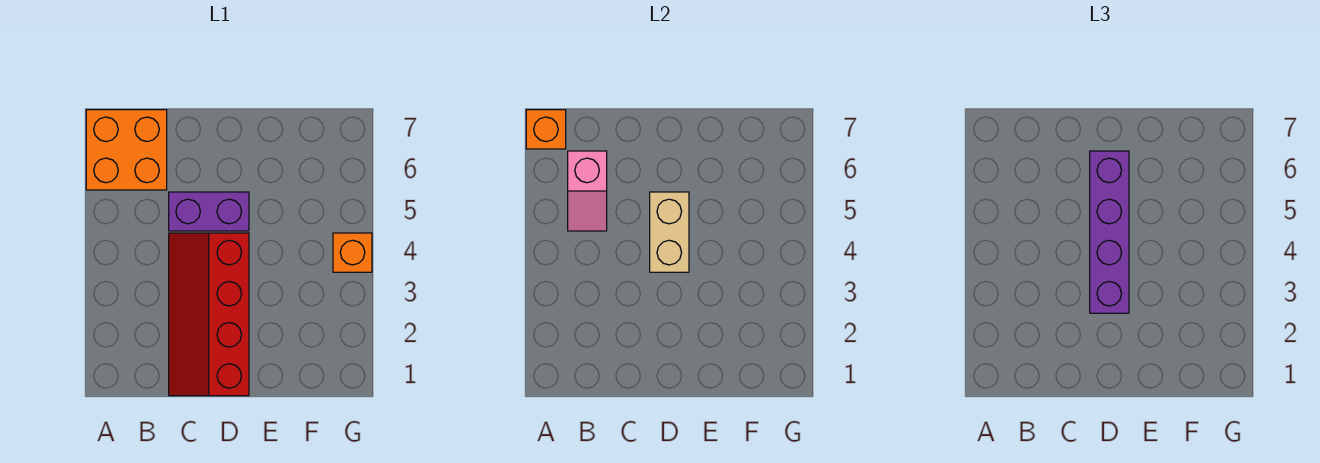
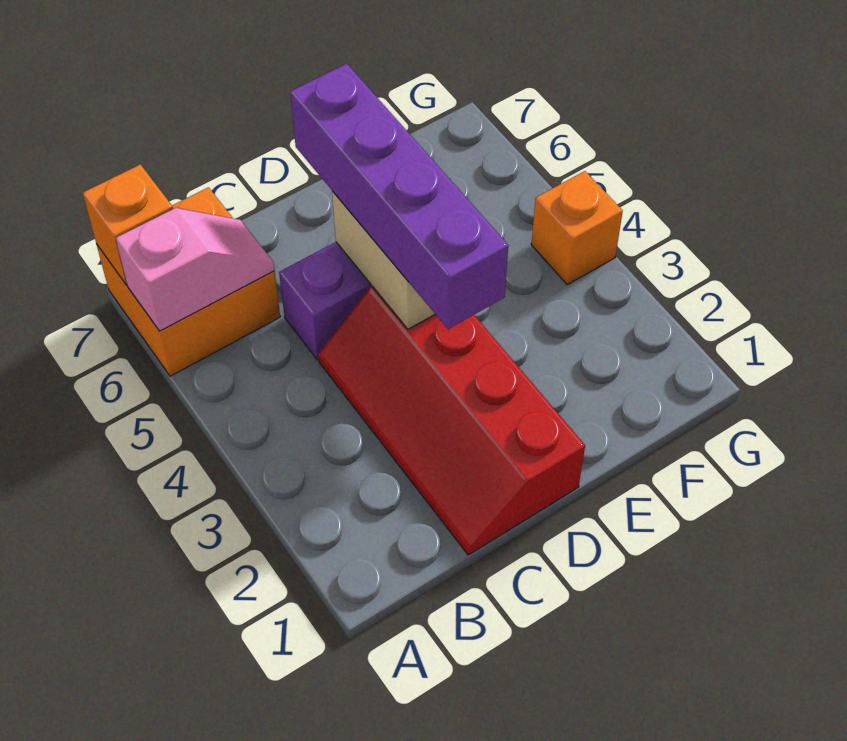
pink 1x2 slope [568,151,607,231] -> pink 1x2 slope turned to [116,208,274,331]

